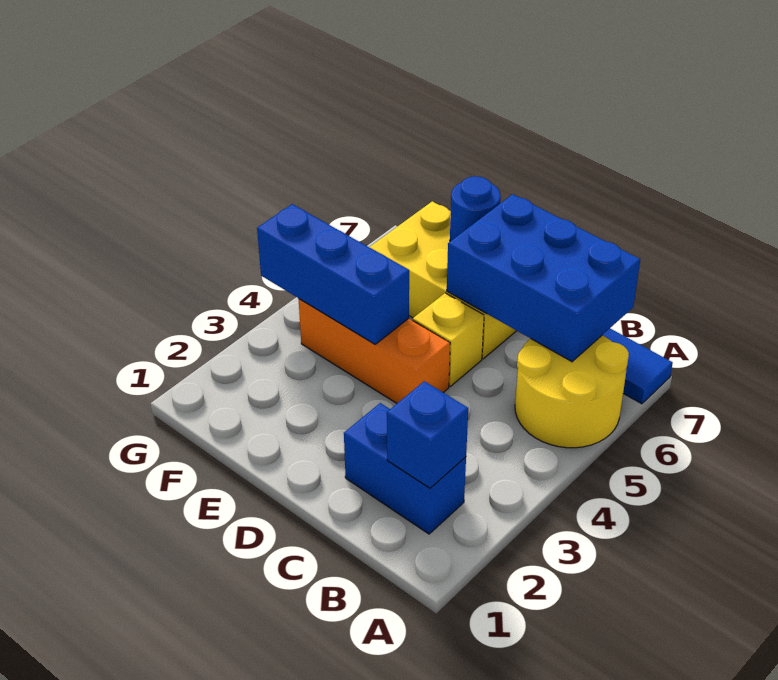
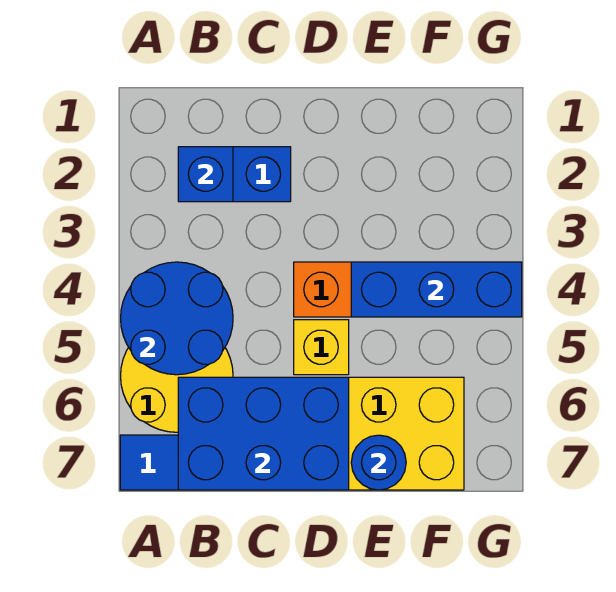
none -> blue 2x2 round brick [121,262,233,375]

